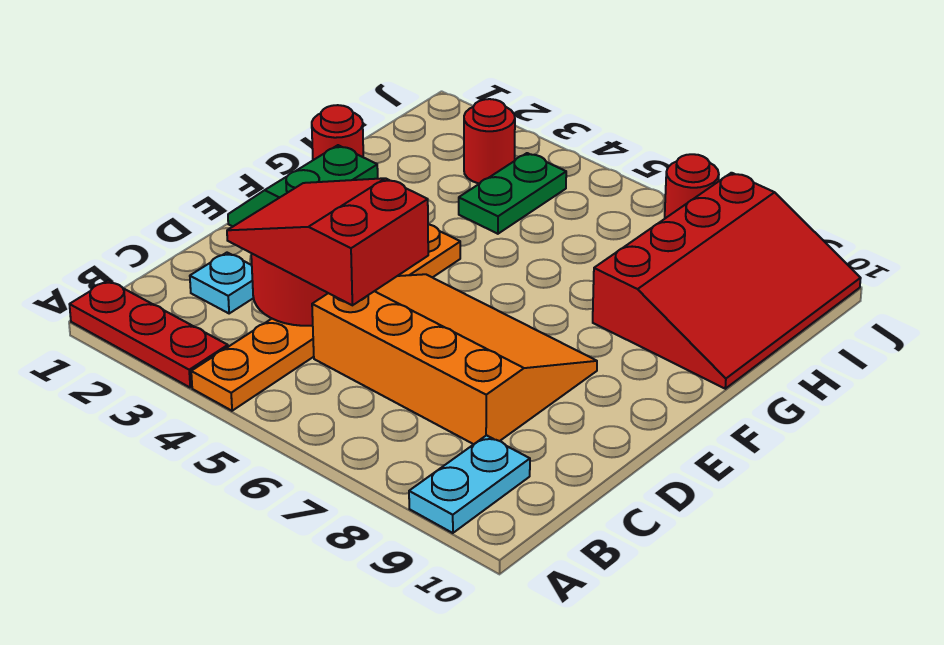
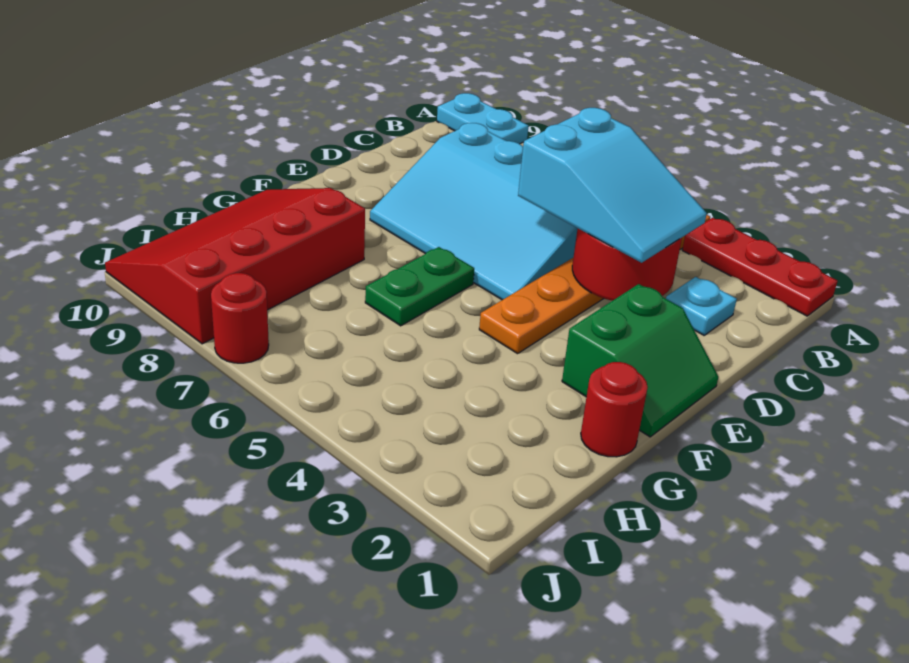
cyan 1x2 plate [409,435,530,533] -> cyan 1x2 plate turned to [437,93,529,144]
red 2x3 slope [227,178,428,305] -> cyan 2x3 slope [518,108,707,263]
orange 3x4 slope [312,274,597,444] -> cyan 3x4 slope [370,123,578,300]
green 1x2 plate [459,153,566,234] -> green 1x2 plate moved to [365,247,474,326]
red 1x1 round brick [464,99,515,184] -> none

